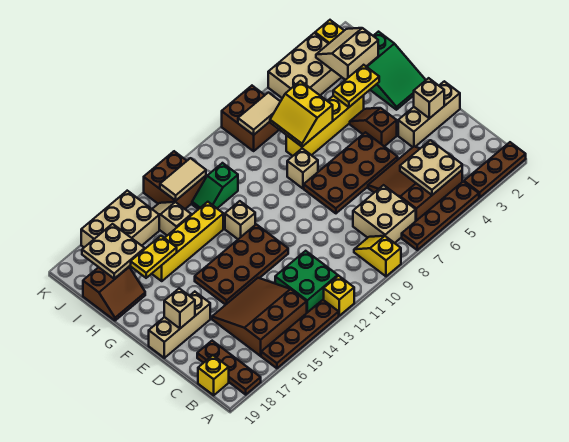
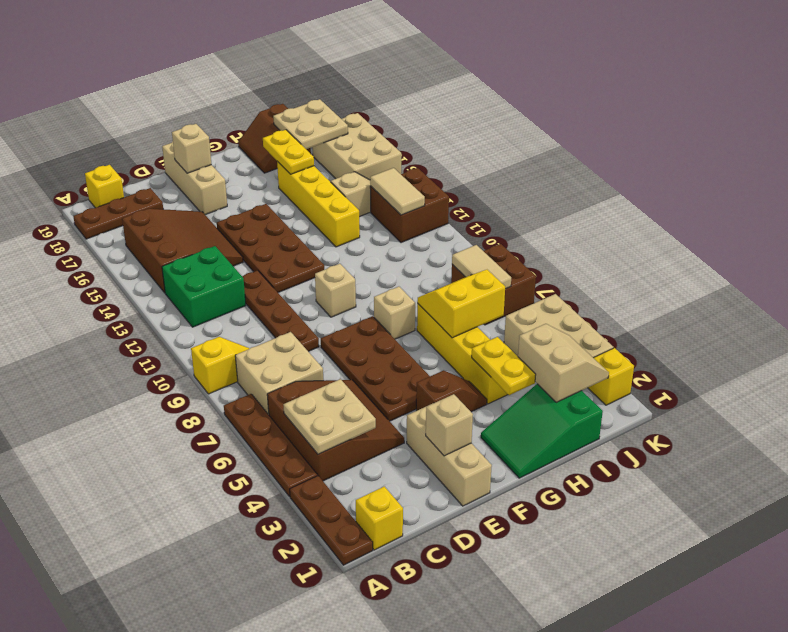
yellow 1x1 brick [324,276,354,316] -> yellow 1x1 brick moved to [356,486,403,550]
brown 1x4 plate [261,300,339,368] -> brown 1x4 plate moved to [242,270,319,351]
tan 1x1 brick [225,201,255,239] -> tan 1x1 brick moved to [315,264,356,317]
green 1x2 slope [192,163,238,209] -> none

